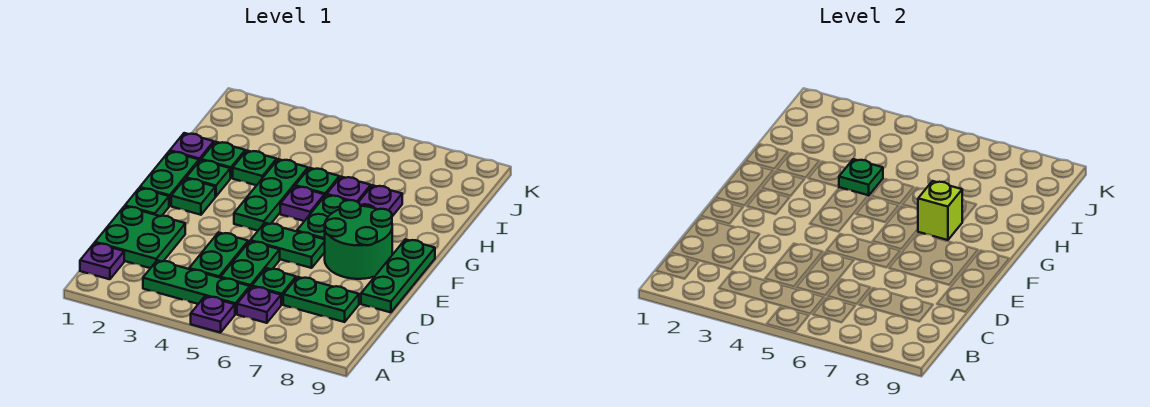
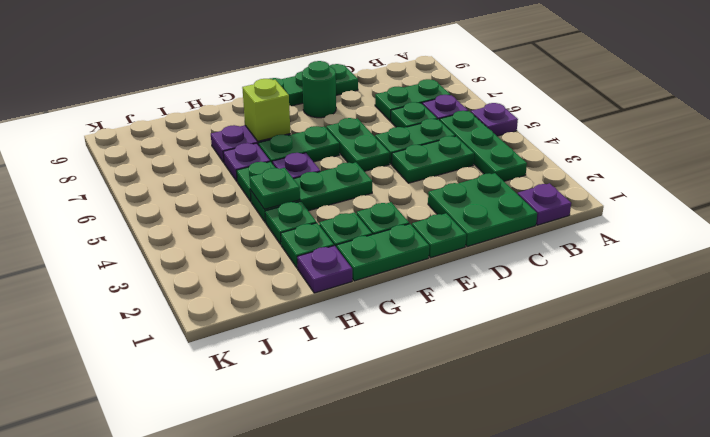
green 1x2 plate [283,277,359,322] -> green 1x2 plate turned to [375,79,450,121]
green 2x2 round brick [325,200,392,279] -> green 1x1 round brick [302,61,336,118]

